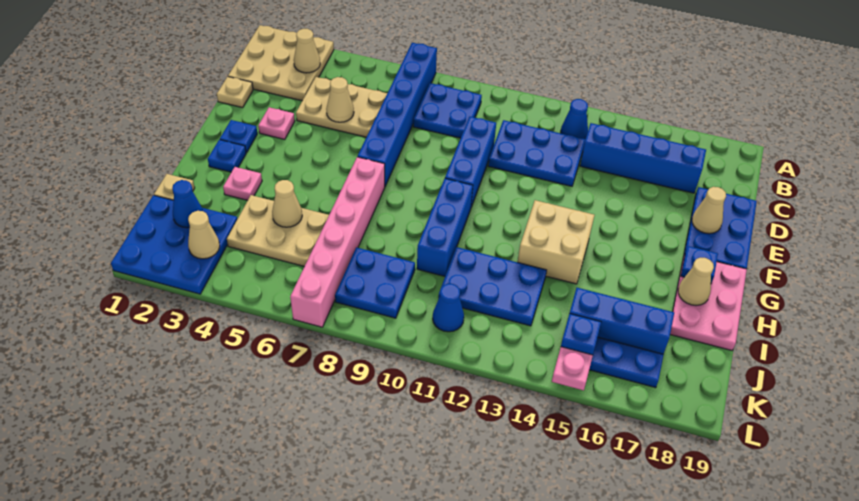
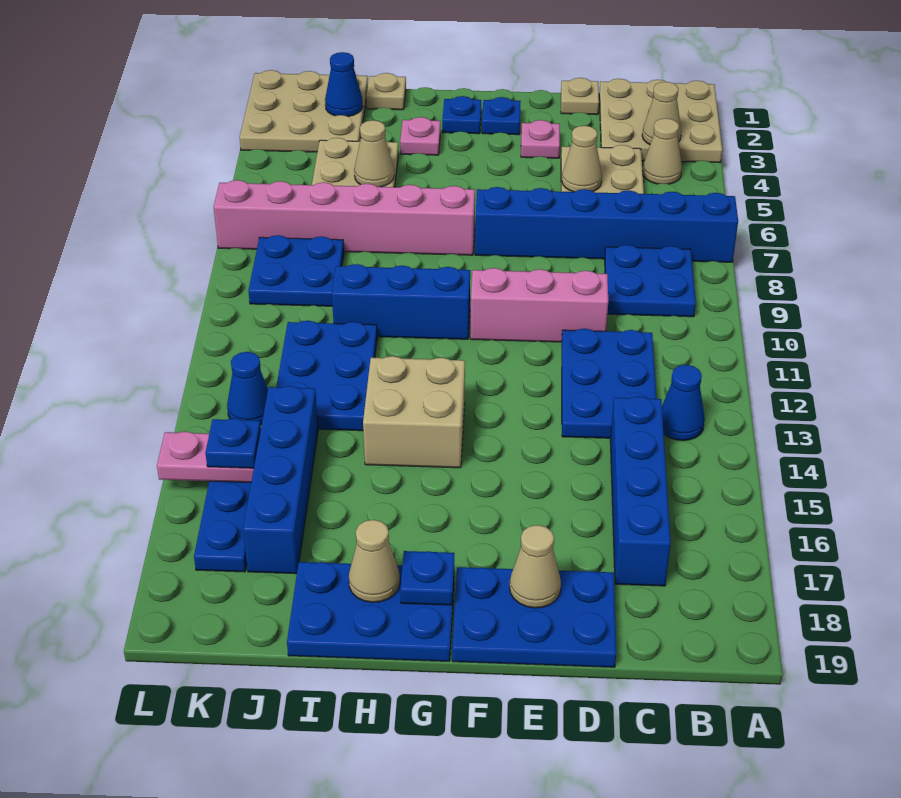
blue 1x3 brick [445,117,496,207] -> pink 1x3 brick [470,268,608,342]
pink 2x3 plate [670,256,747,350] -> blue 2x3 plate [287,562,454,661]
blue 3x3 plate [111,195,238,294] -> tan 3x3 plate [240,70,368,152]
blue 1x3 brick [570,288,674,354] -> blue 1x4 brick [243,386,318,574]
tan 1x1 cone [188,211,220,259] -> tan 1x1 cone moved to [643,118,682,184]
blue 1x1 cone [433,283,464,332] -> blue 1x1 cone moved to [227,352,268,425]

